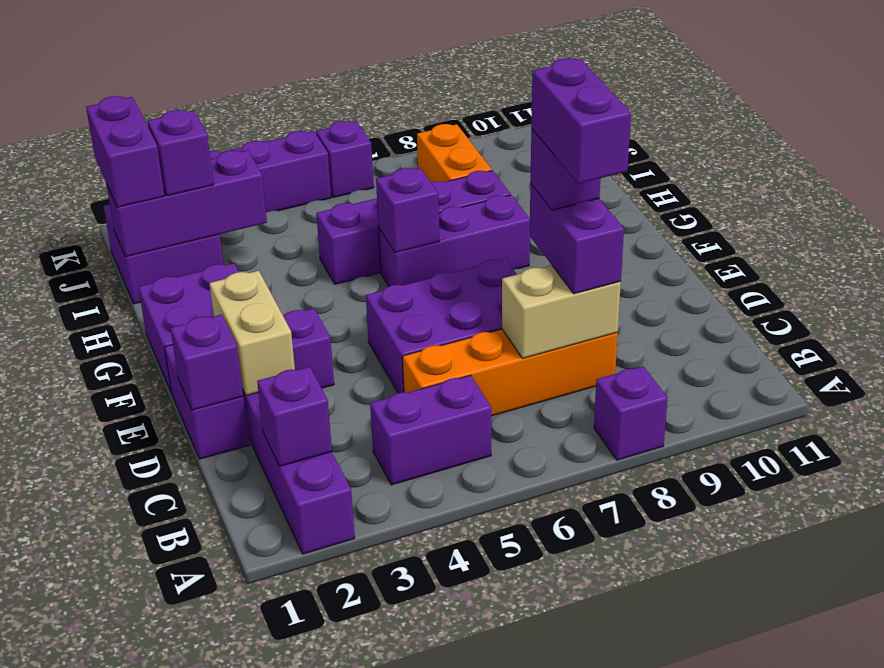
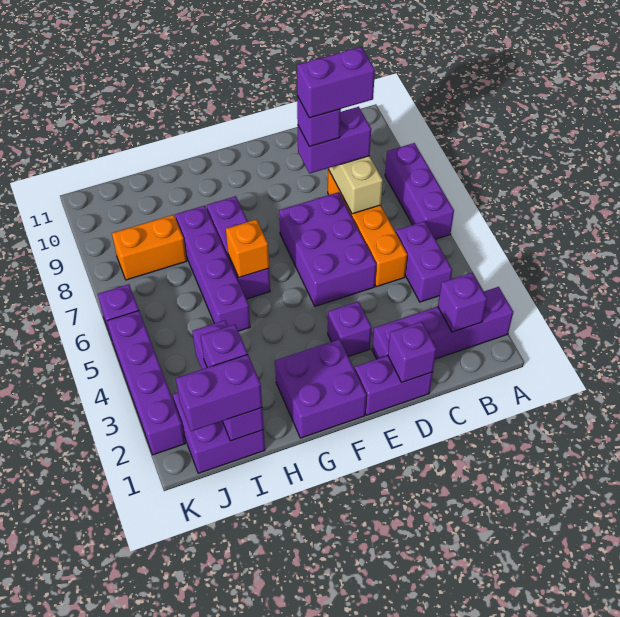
purple 1x1 brick [594,366,668,460] -> purple 1x3 brick [385,143,454,239]
tan 1x2 brick [209,271,295,396] -> none
purple 1x1 brick [376,168,439,253] -> orange 1x1 brick [226,219,269,278]

